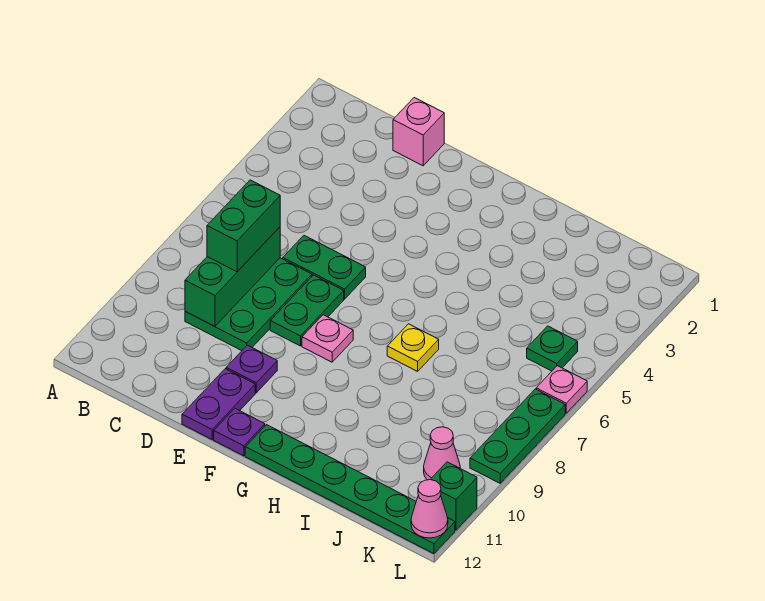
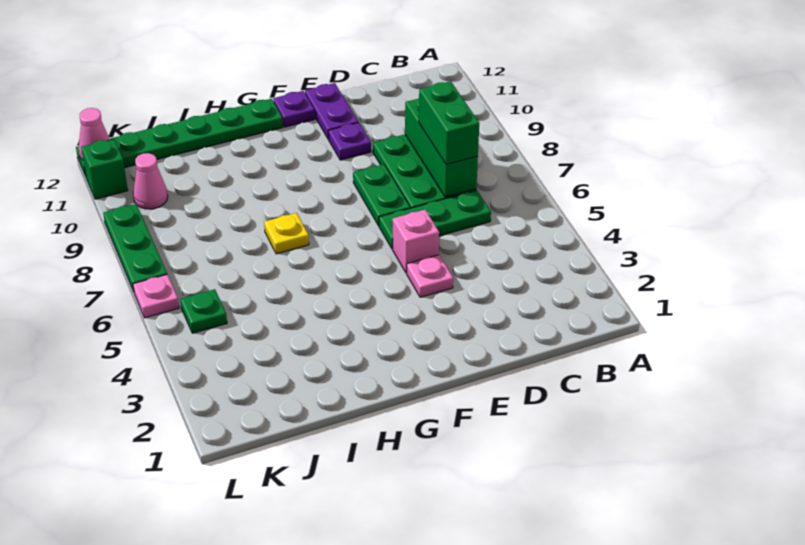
pink 1x1 brick [393,98,444,166] -> pink 1x1 brick moved to [393,210,439,273]
green 1x2 plate [283,236,366,299] -> green 1x3 plate [379,190,491,249]
pink 1x1 plate [302,315,353,362] -> pink 1x1 plate moved to [407,255,453,297]

